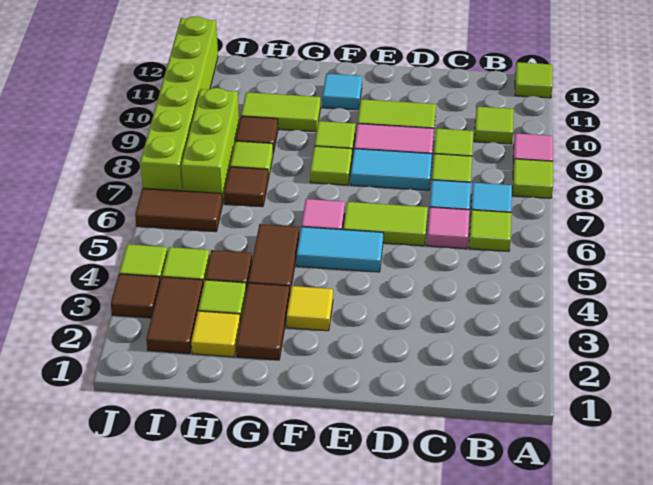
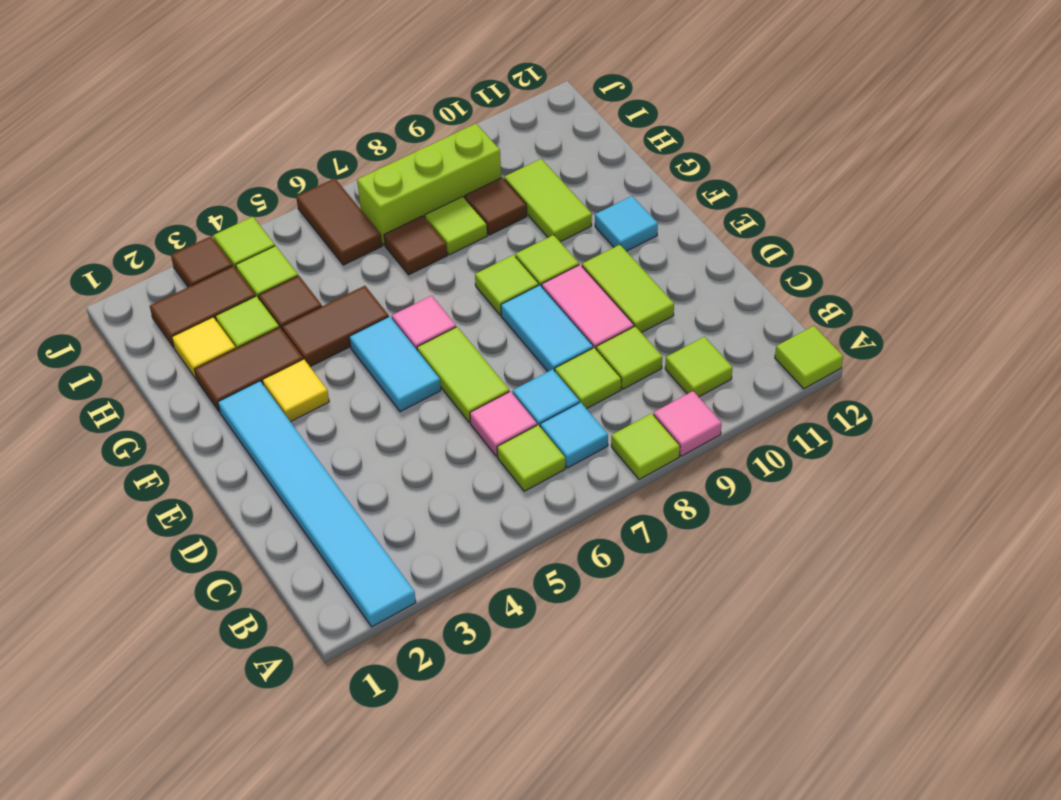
none -> cyan 1x6 tile [218,381,416,627]
lime 1x6 brick [140,16,218,191] -> none

